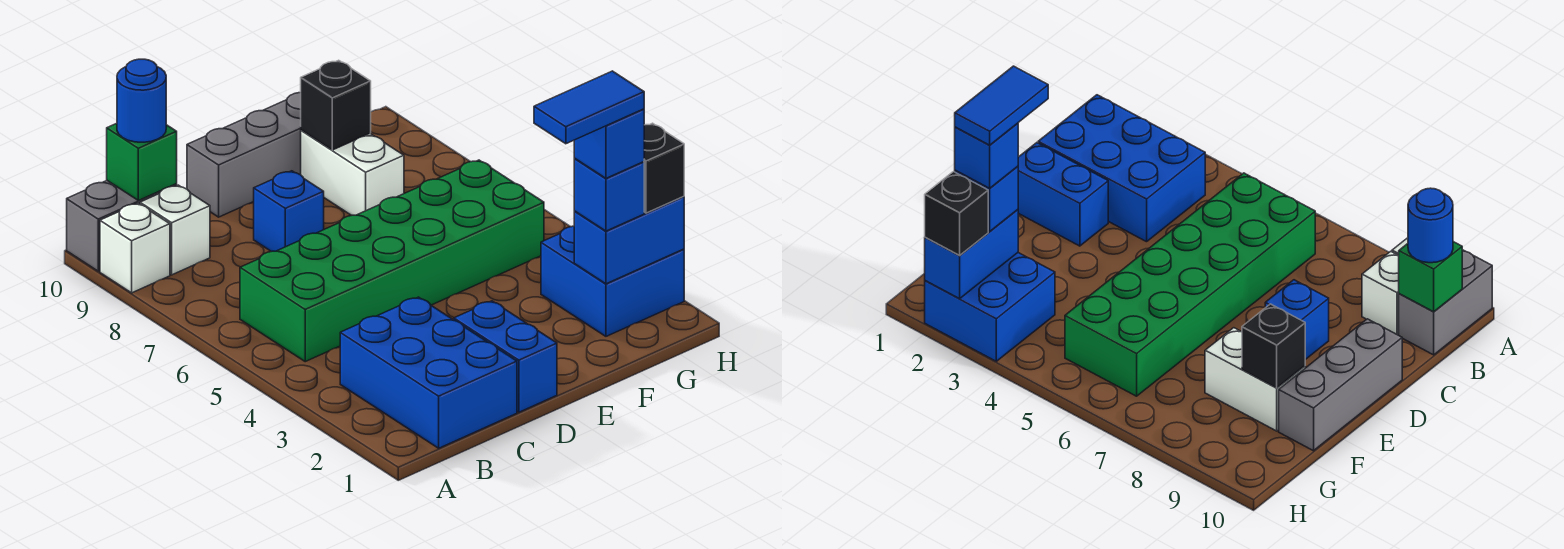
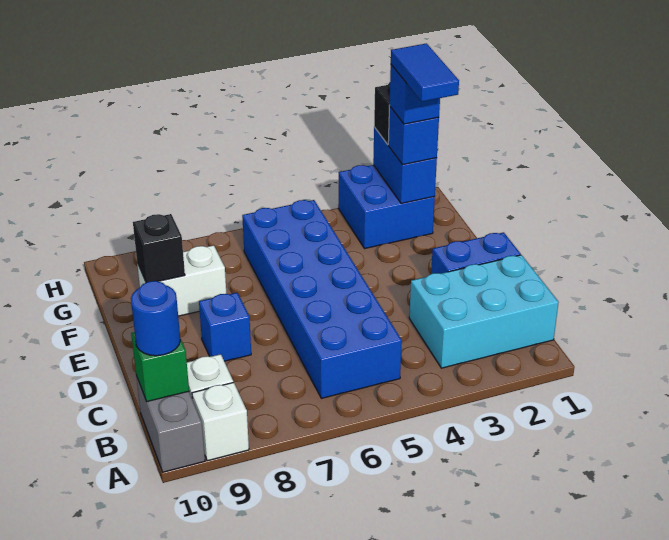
blue 2x3 brick [340,297,517,448] -> cyan 2x3 brick [409,255,559,368]
green 2x6 brick [240,160,544,362] -> blue 2x6 brick [242,200,402,398]
grey 1x3 brick [187,93,301,217] -> none

